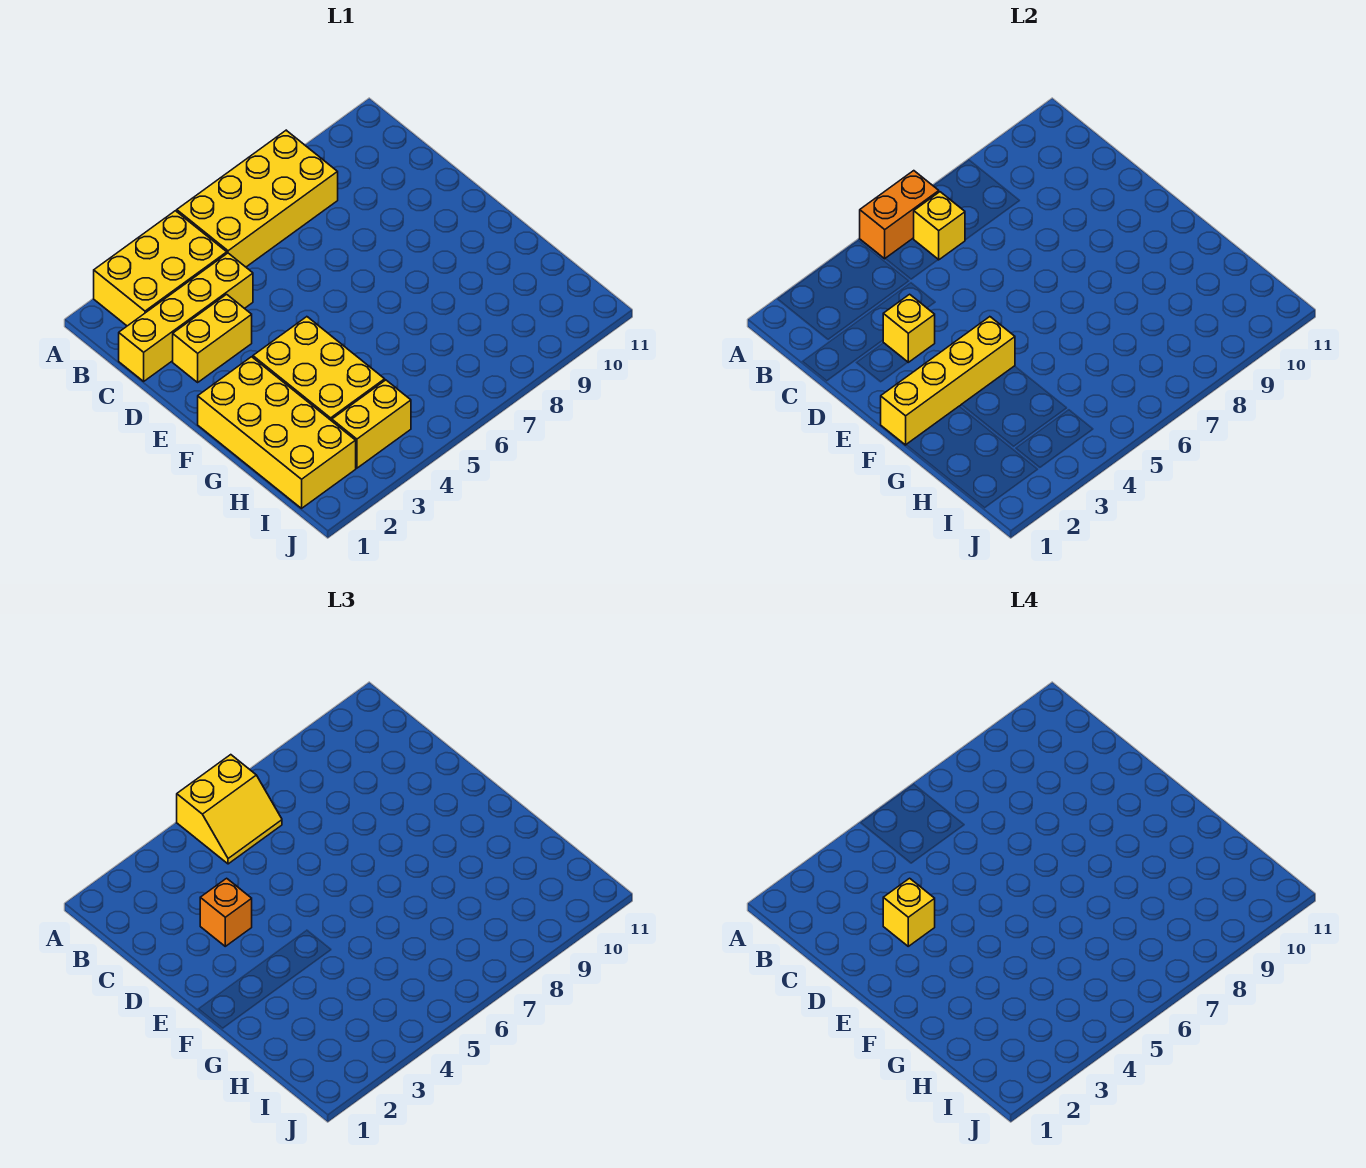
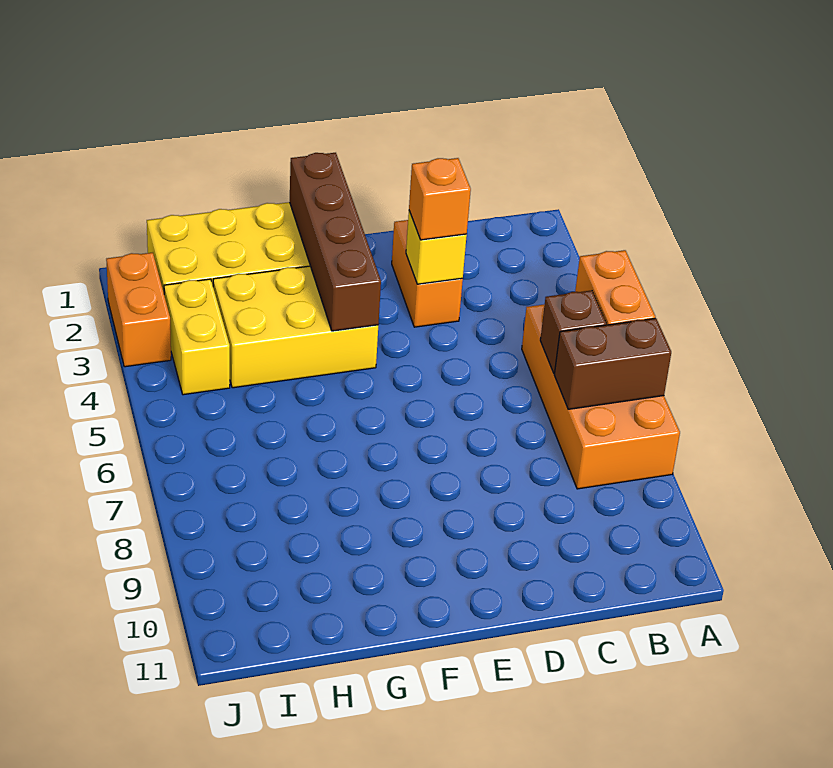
yellow 2x3 brick [94,211,227,326] -> none
yellow 2x4 brick [177,130,338,267] -> orange 2x4 brick [522,304,680,489]
yellow 2x2 slope [177,755,282,864] -> none
none -> brown 1x2 brick [554,318,671,409]
yellow 1x1 brick [914,192,965,260] -> brown 1x1 brick [540,290,606,374]
yellow 1x4 brick [119,253,253,381] -> none
yellow 1x2 brick [173,294,252,382] -> orange 1x2 brick [392,220,463,327]
yellow 1x1 brick [883,878,935,946] -> none
yellow 1x4 brick [881,317,1015,445] -> brown 1x4 brick [290,153,381,331]
none -> orange 1x2 brick [106,253,171,367]

